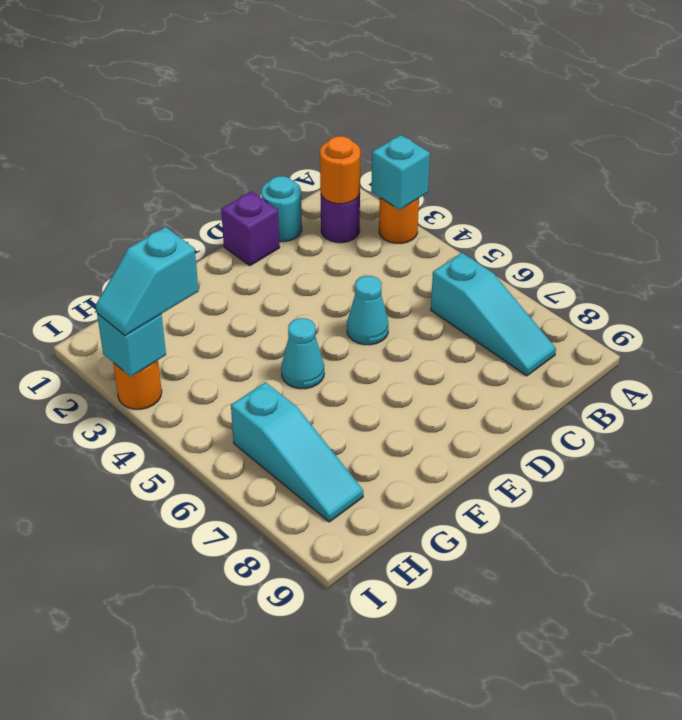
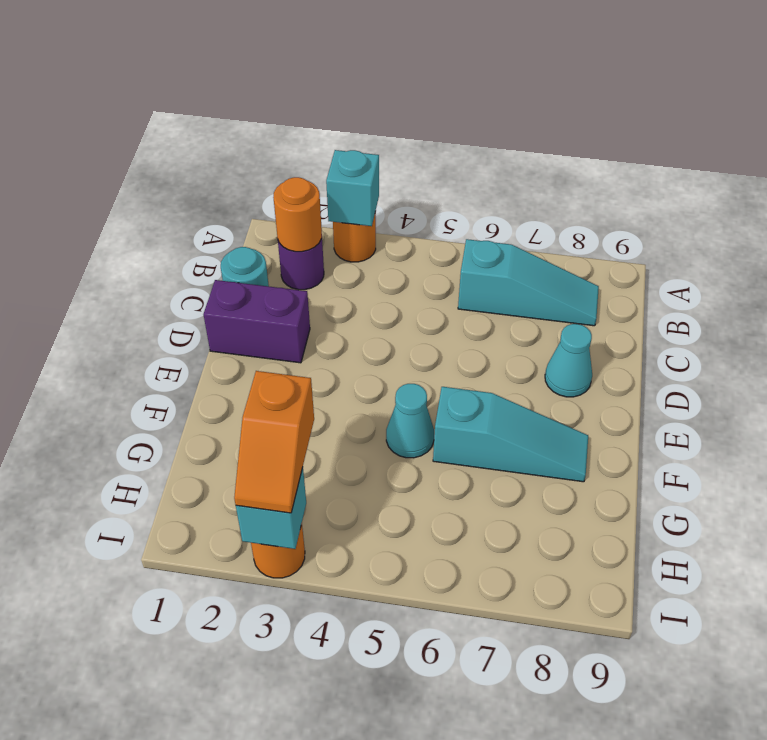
purple 1x1 brick [221,192,280,266] -> purple 1x2 brick [204,280,310,363]
cyan 1x1 cone [347,276,388,345] -> cyan 1x1 cone moved to [545,324,592,397]
cyan 1x2 slope [96,227,199,336] -> orange 1x2 slope [234,371,314,513]
cyan 1x3 slope [231,382,363,522] -> cyan 1x3 slope moved to [433,387,588,482]

